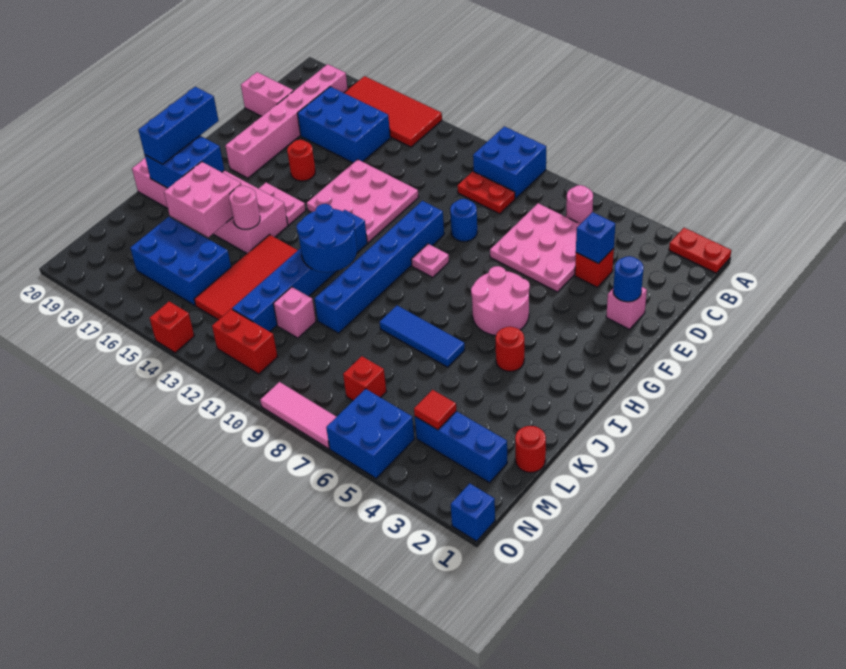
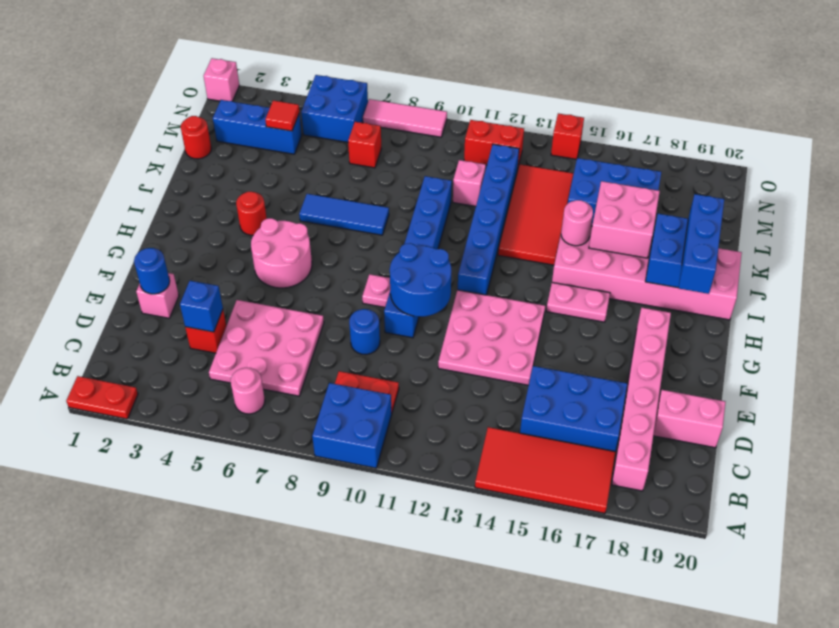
red 1x1 round brick [287,140,316,181] -> none
blue 2x2 round brick [297,204,357,272] -> blue 2x2 round brick moved to [390,243,451,317]
blue 1x1 brick [451,483,495,541] -> pink 1x1 brick [204,58,239,101]

